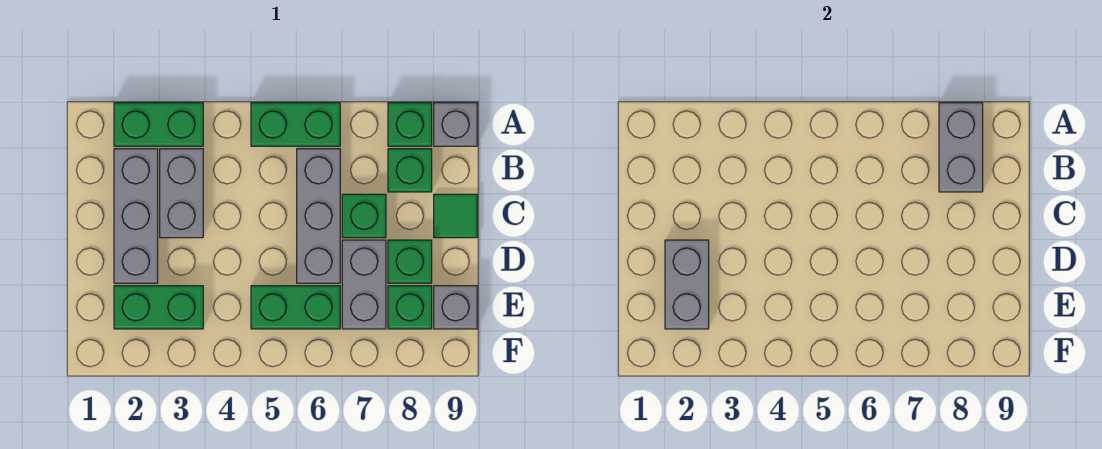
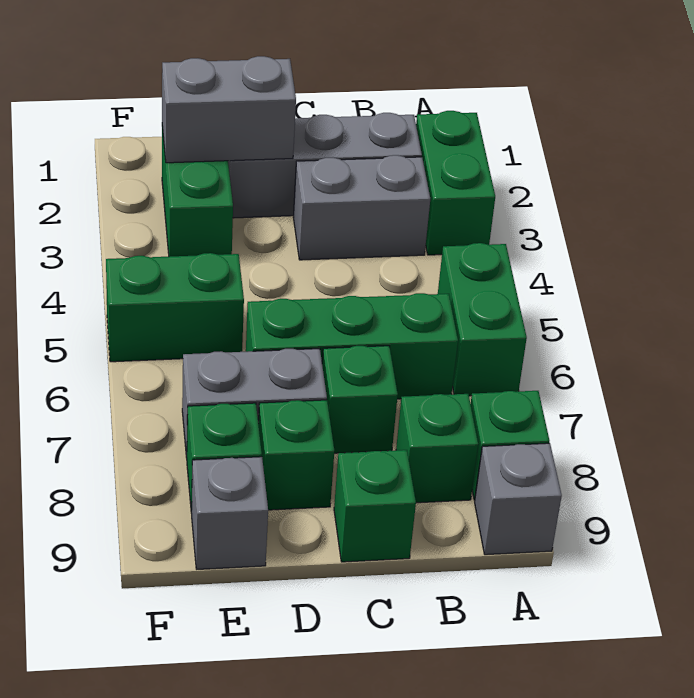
grey 1x2 brick [939,103,983,192] -> none
grey 1x3 brick [297,149,340,283] -> green 1x3 brick [246,293,458,399]
green 1x1 tile [434,194,477,238] -> green 1x1 brick [334,450,416,562]
green 1x2 brick [251,286,340,329] -> green 1x2 brick turned to [106,253,244,362]

